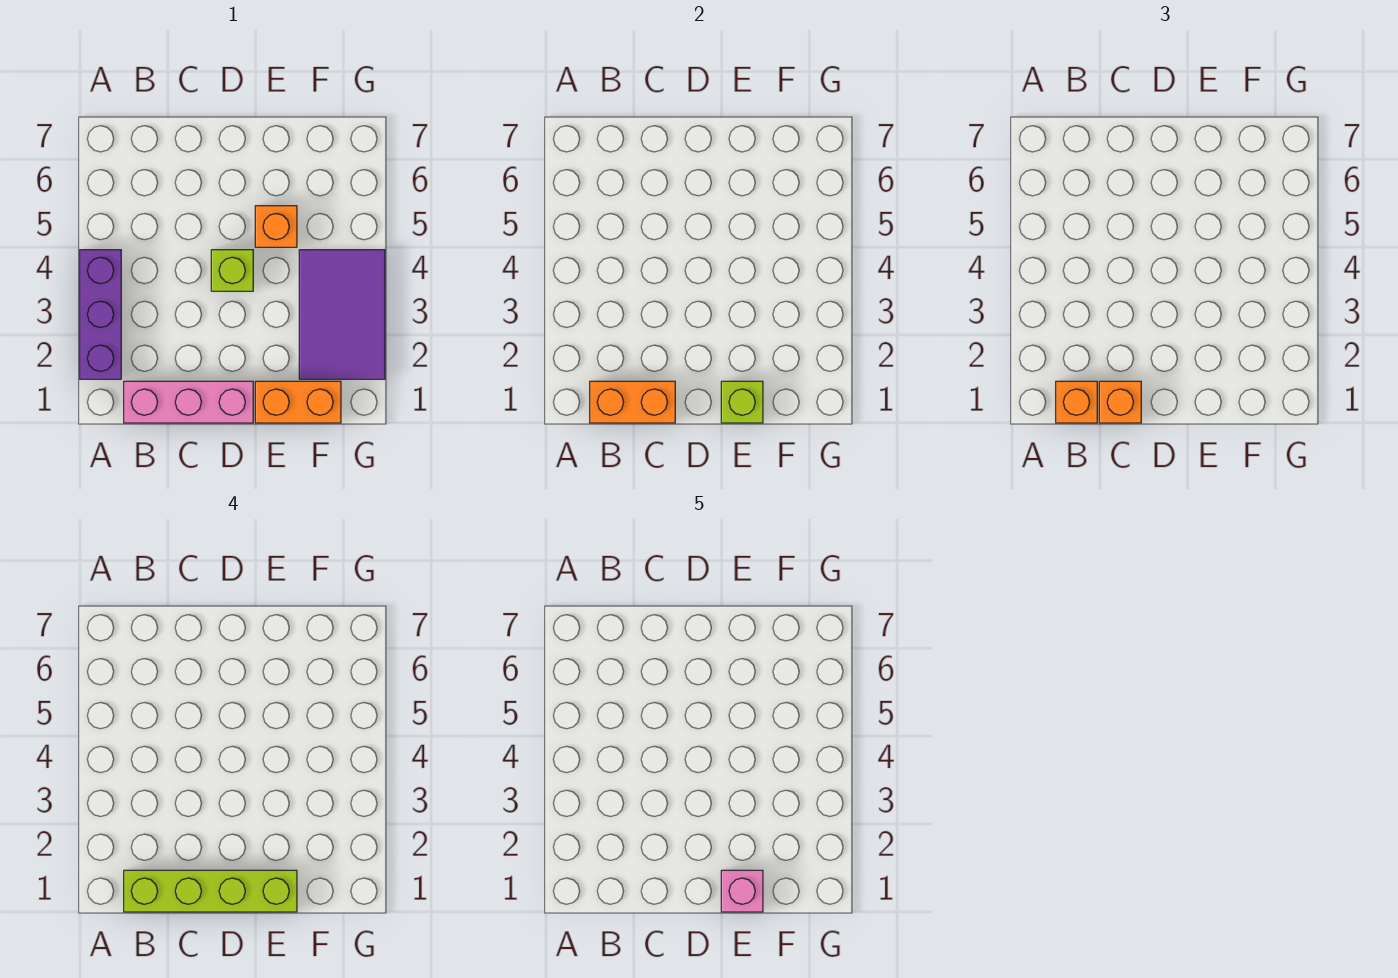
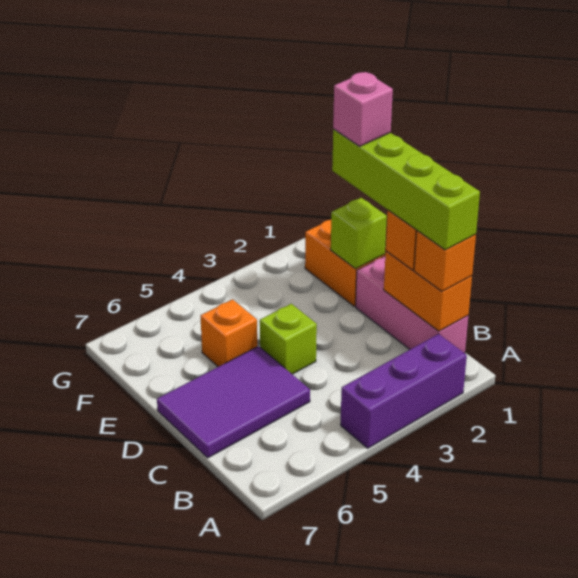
purple 2x3 tile [299,250,385,379] -> purple 2x3 tile moved to [157,346,310,458]

